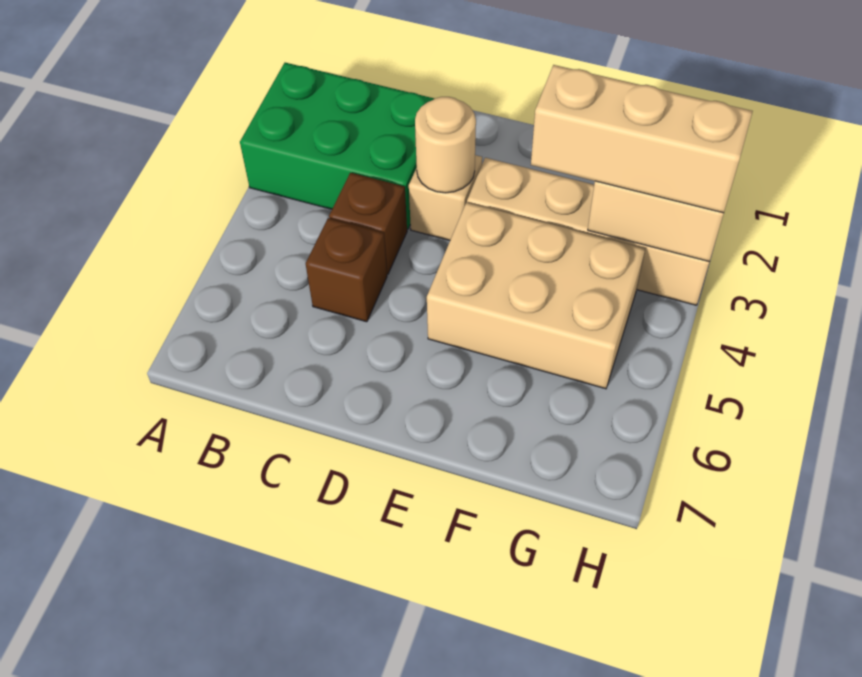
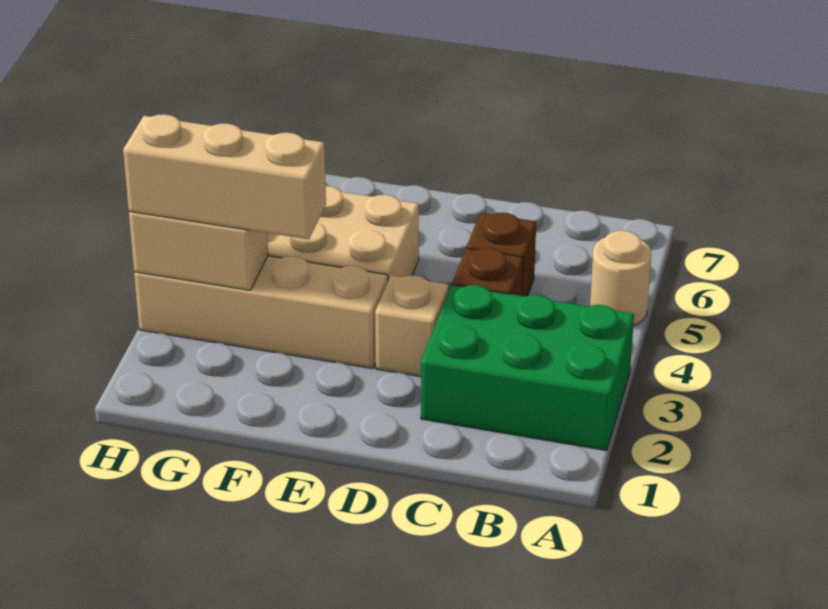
tan 1x1 round brick [415,97,476,193] -> tan 1x1 round brick moved to [590,231,651,325]

